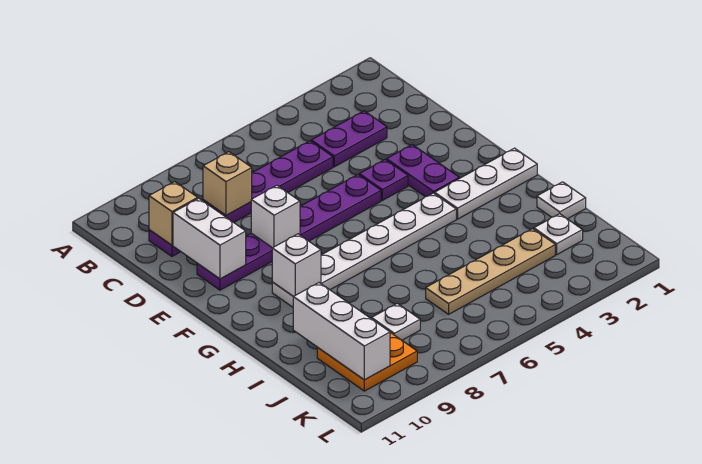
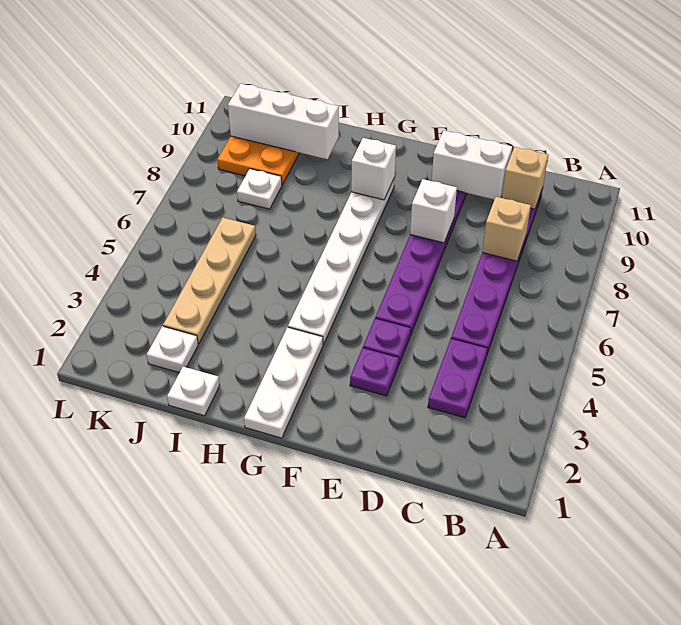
purple 1x2 plate [387,145,459,197] -> purple 1x1 plate [350,348,399,396]

